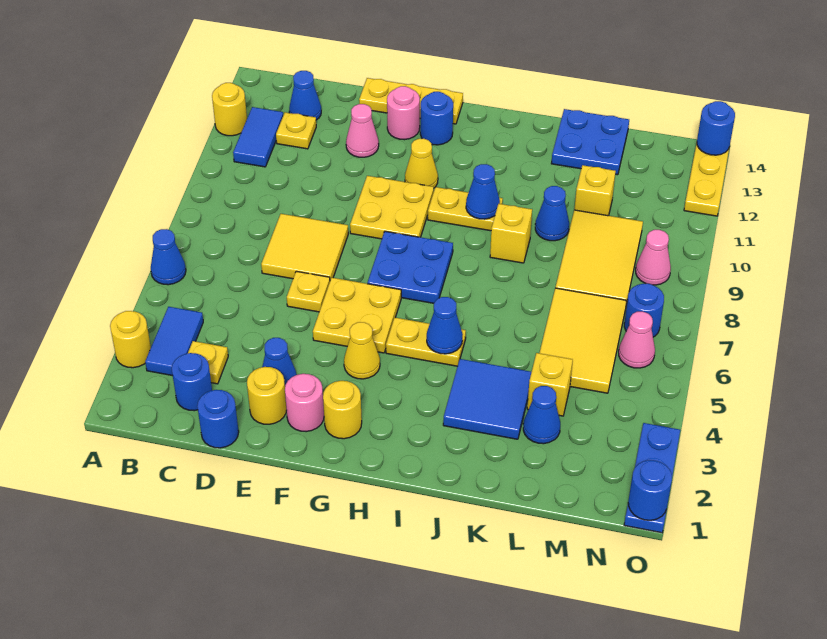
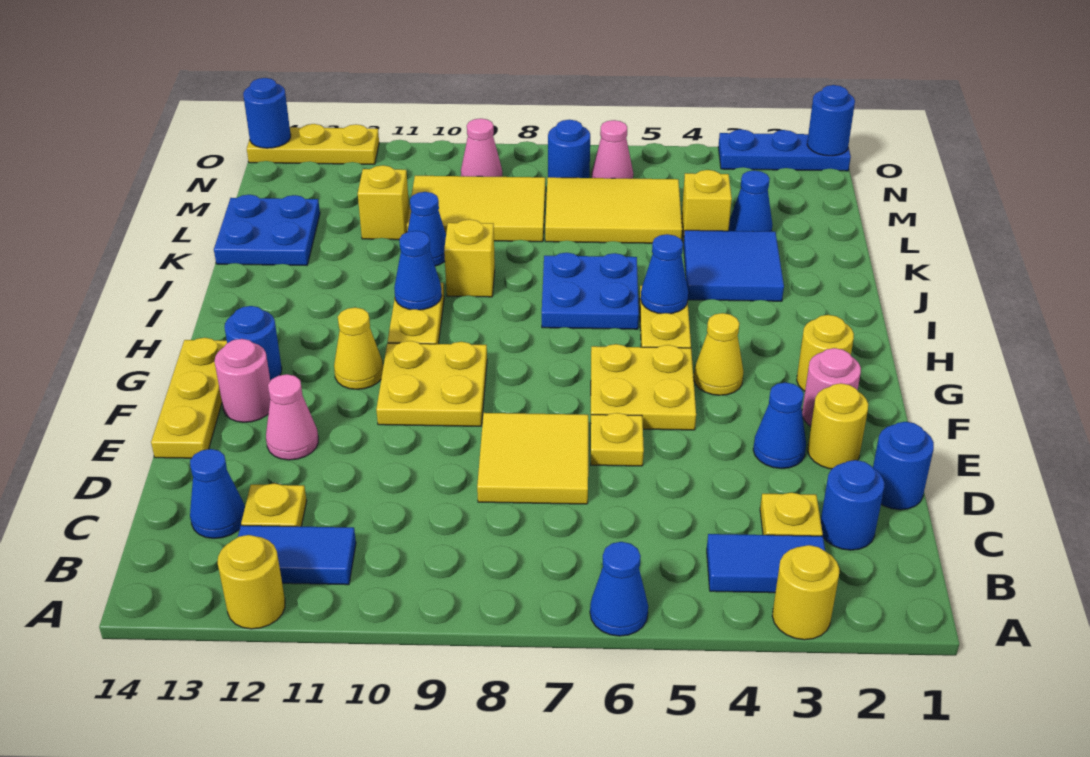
blue 2x2 plate [367,231,453,303] -> blue 2x2 plate moved to [542,253,639,329]

